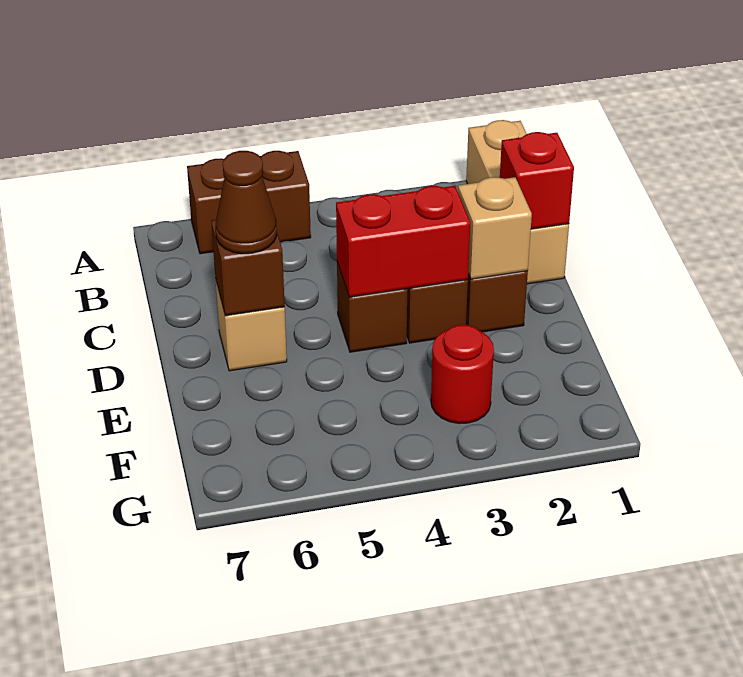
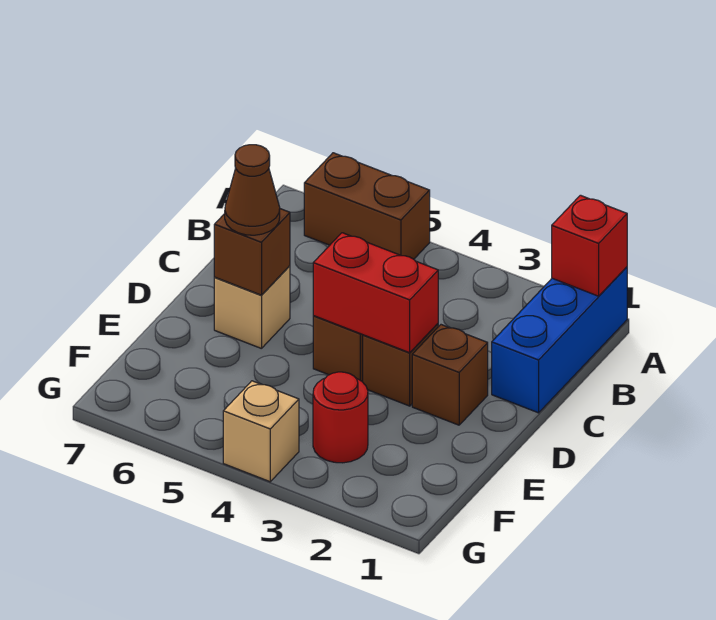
tan 1x3 brick [466,120,569,284] -> blue 1x3 brick [492,267,627,413]
red 1x1 brick [500,132,574,229] -> red 1x1 brick moved to [552,195,627,296]
tan 1x1 brick [458,177,532,279] -> tan 1x1 brick moved to [223,381,299,482]

